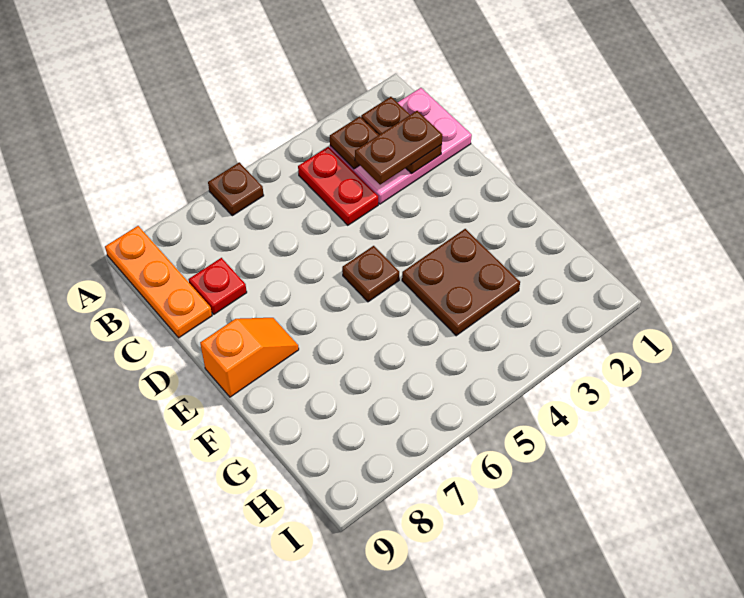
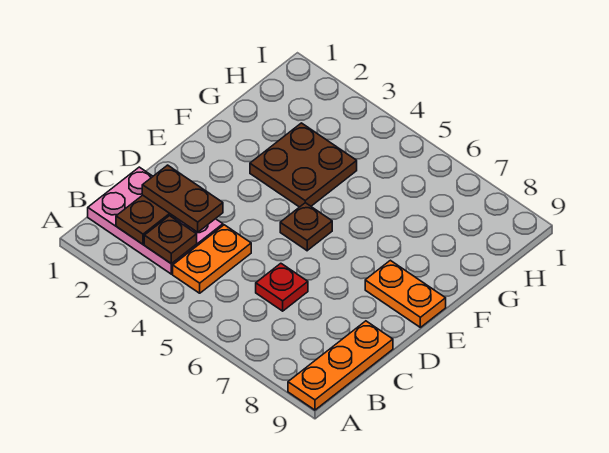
brown 1x1 plate [208,162,264,216] -> none
red 1x2 plate [298,147,378,225] -> orange 1x2 plate [173,225,251,293]
red 1x1 plate [189,258,247,314] -> red 1x1 plate moved to [256,263,308,311]
orange 1x2 slope [200,318,299,397] -> orange 1x2 plate [365,260,446,327]

